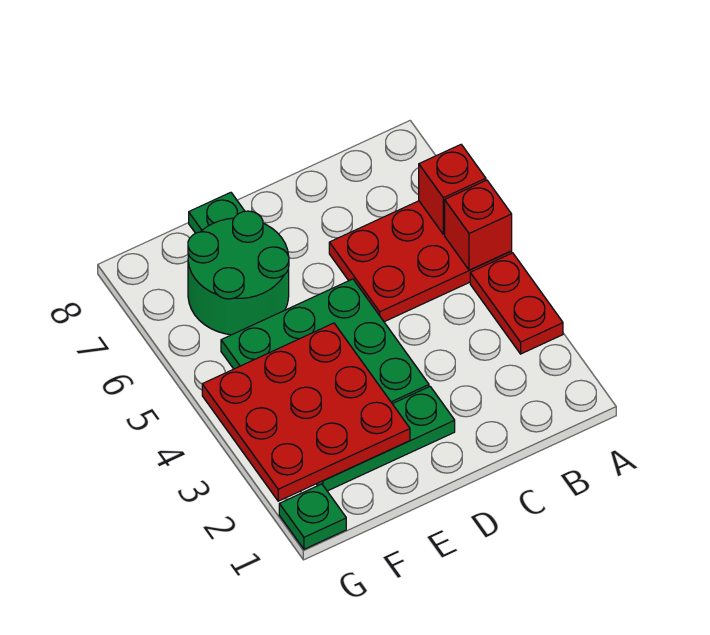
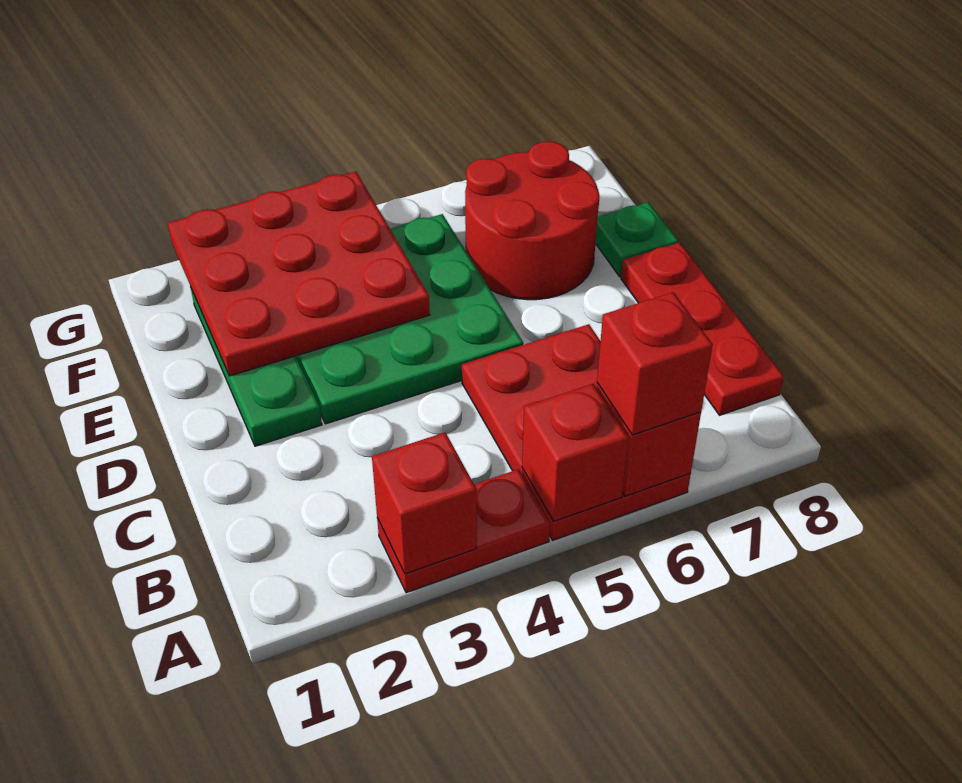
none -> red 1x1 brick [372,432,477,574]
none -> red 1x1 brick [597,292,713,435]
none -> red 1x3 plate [621,242,784,415]
green 2x2 round brick [188,211,289,335] -> red 2x2 round brick [465,142,600,300]
green 1x1 plate [279,484,346,549] -> none

